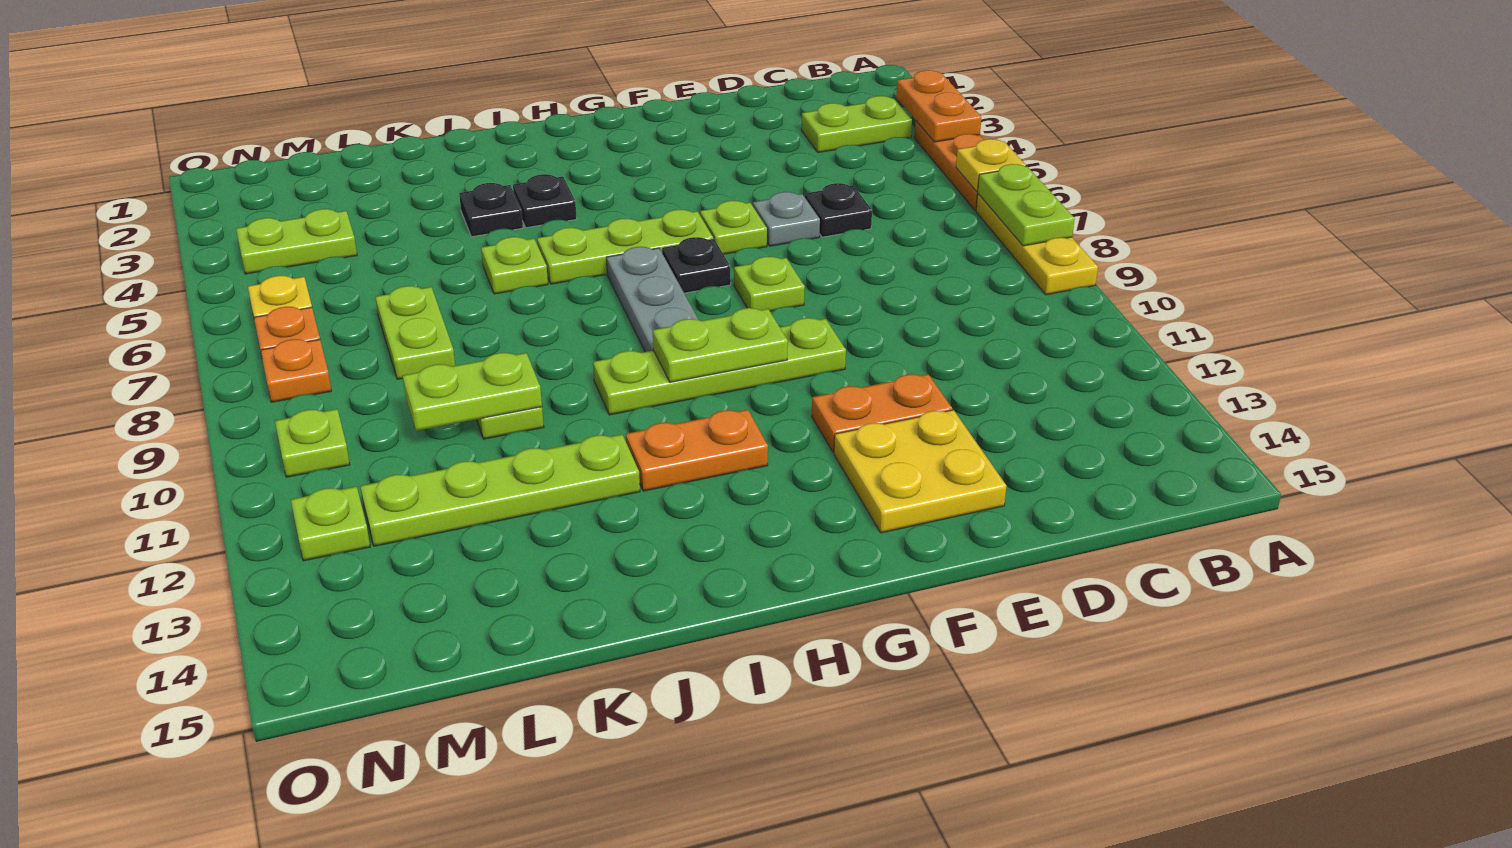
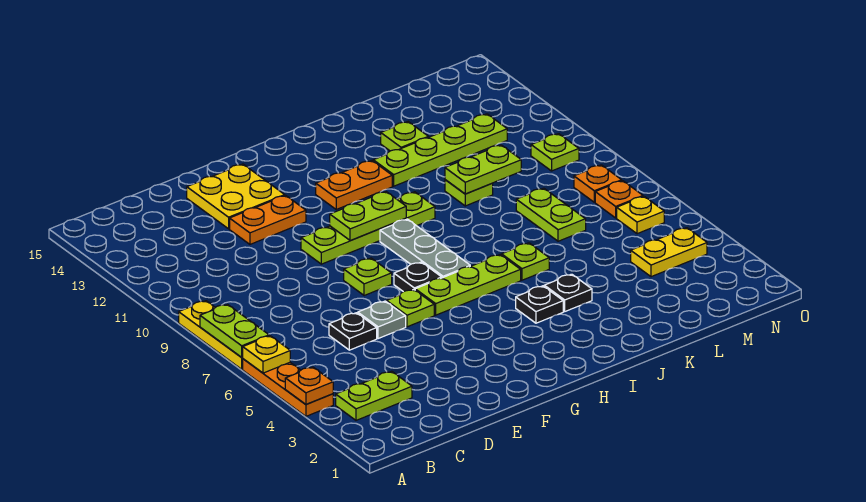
orange 1x2 plate [896,70,981,142] -> orange 1x1 plate [285,367,333,404]
lime 1x2 plate [236,209,357,274] -> yellow 1x2 plate [631,228,707,277]
lime 1x1 plate [291,486,370,561] -> lime 1x1 plate moved to [381,122,428,151]

